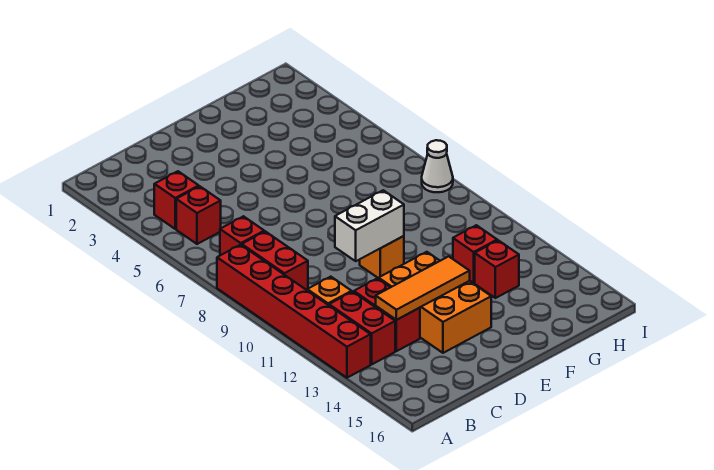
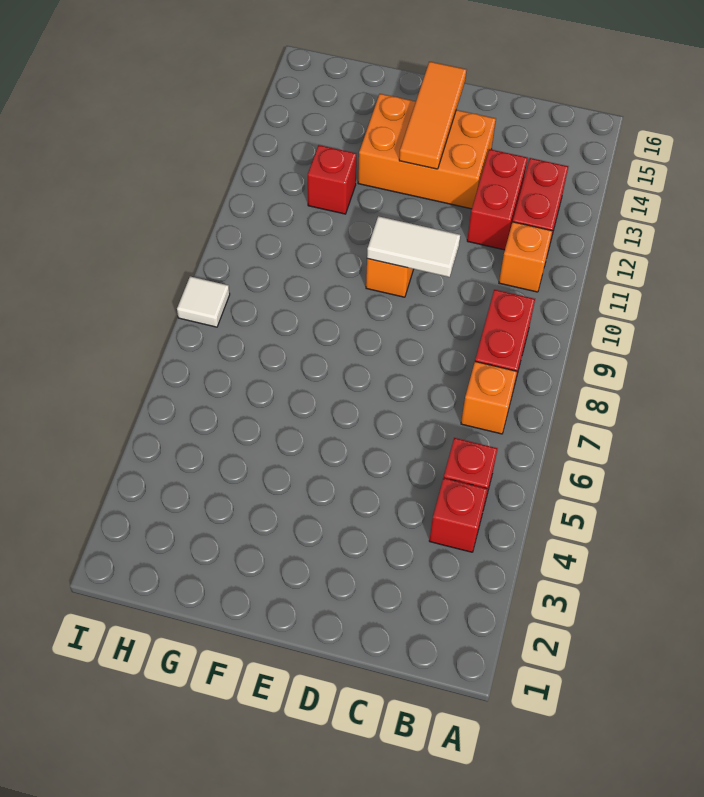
red 1x6 brick [217,245,371,378] -> none
red 1x1 brick [220,216,264,255] -> orange 1x1 brick [461,361,517,434]
orange 1x3 tile [376,256,470,320] -> orange 1x3 tile turned to [399,62,466,169]
white 1x2 brick [335,190,404,261] -> white 1x2 tile [367,216,460,277]
orange 2x3 brick [379,252,491,353] -> orange 2x3 brick turned to [358,94,496,209]
red 1x1 brick [475,240,519,298] -> none
white 1x1 cone [422,140,453,192] -> white 1x1 tile [177,276,230,327]

